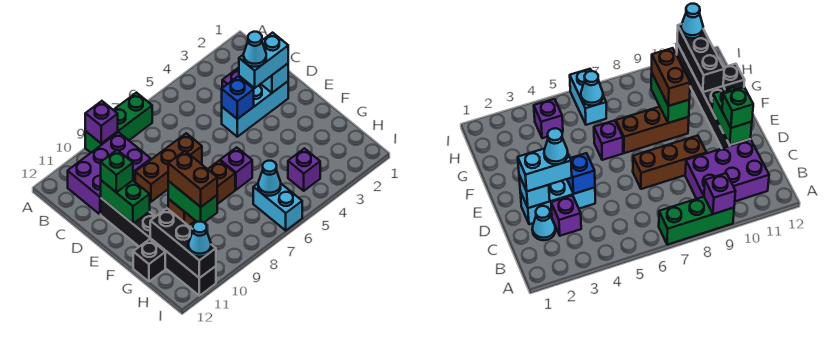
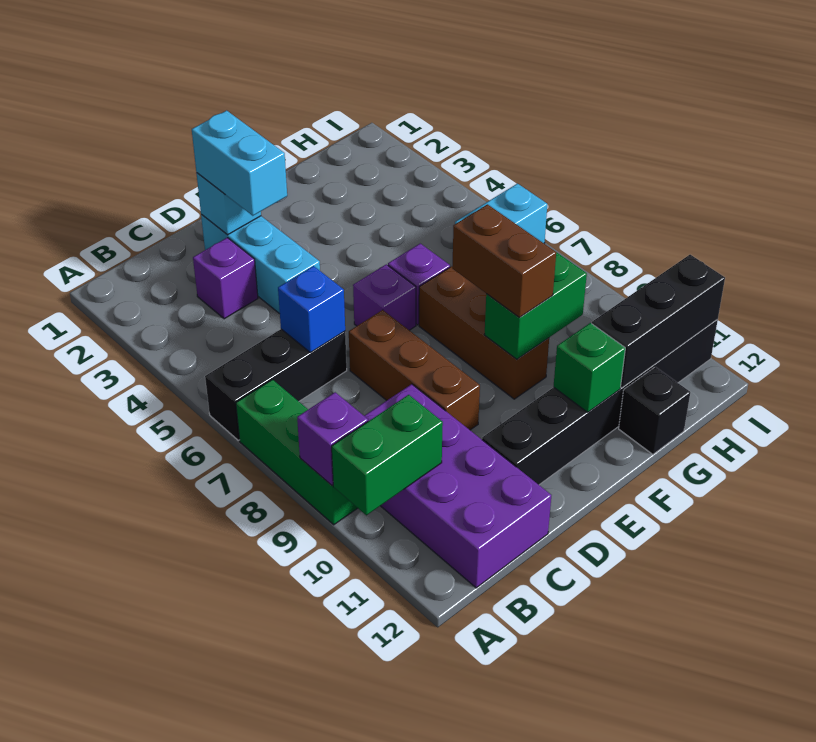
none -> black 1x3 brick [205,329,347,440]
purple 2x3 brick [68,132,151,214] -> purple 2x4 brick [364,384,551,588]
cyan 1x1 cone [532,206,555,240] -> none
cyan 1x1 cone [244,32,266,67] -> none
blue 1x1 brick [222,77,254,119] -> blue 1x1 brick moved to [278,266,345,353]
green 1x2 brick [101,180,150,224] -> green 1x2 brick moved to [332,395,443,515]
green 1x1 brick [101,150,133,193] -> green 1x1 brick moved to [553,323,625,412]
brown 1x2 brick [168,151,217,207] -> brown 1x2 brick turned to [452,204,556,317]
purple 1x1 brick [288,148,320,191] -> purple 1x1 brick moved to [353,264,416,330]
cyan 1x1 cone [258,161,281,196] -> none
cyan 1x1 cone [188,222,211,257] -> none

